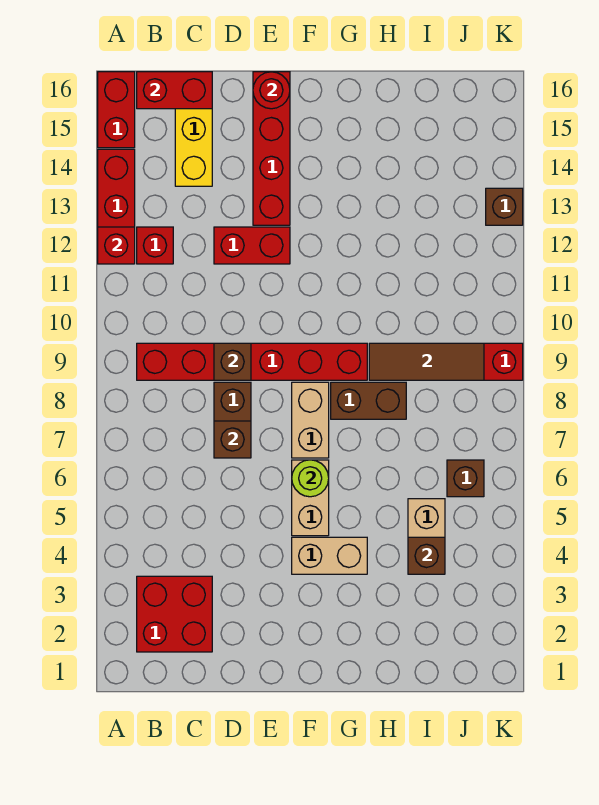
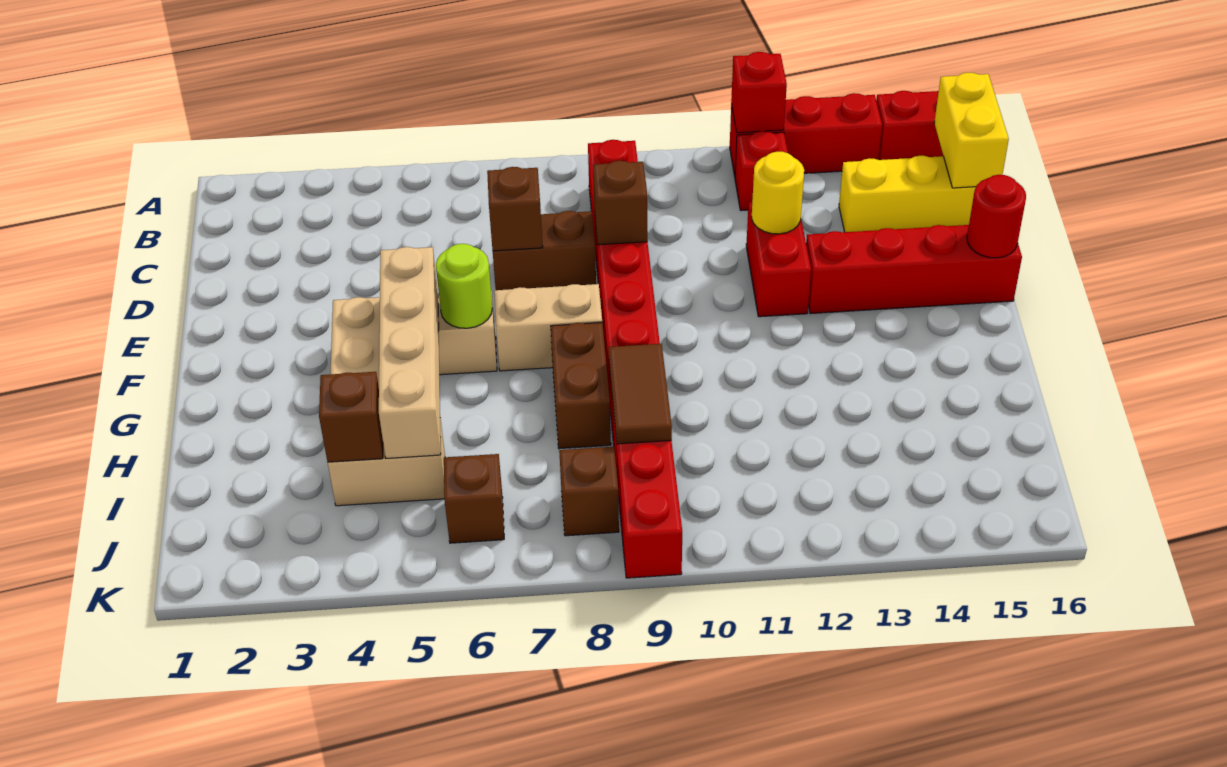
red 2x2 brick [137,576,212,652] -> none
red 1x2 brick [137,72,212,109] -> yellow 1x2 brick [934,73,1009,188]
none -> yellow 1x1 round brick [752,152,804,234]
none -> tan 1x4 brick [379,247,441,458]
brown 1x3 tile [369,343,484,380] -> brown 1x2 tile [609,344,672,444]
brown 1x1 brick [486,188,523,225] -> brown 1x1 brick moved to [559,447,619,536]

